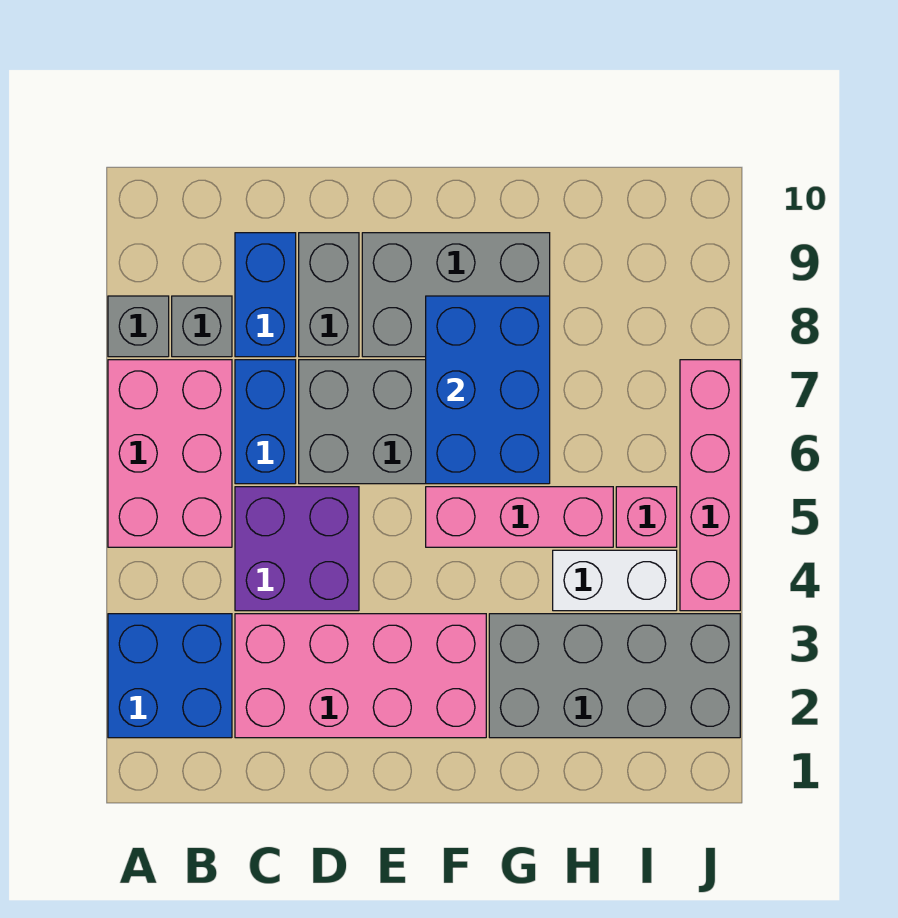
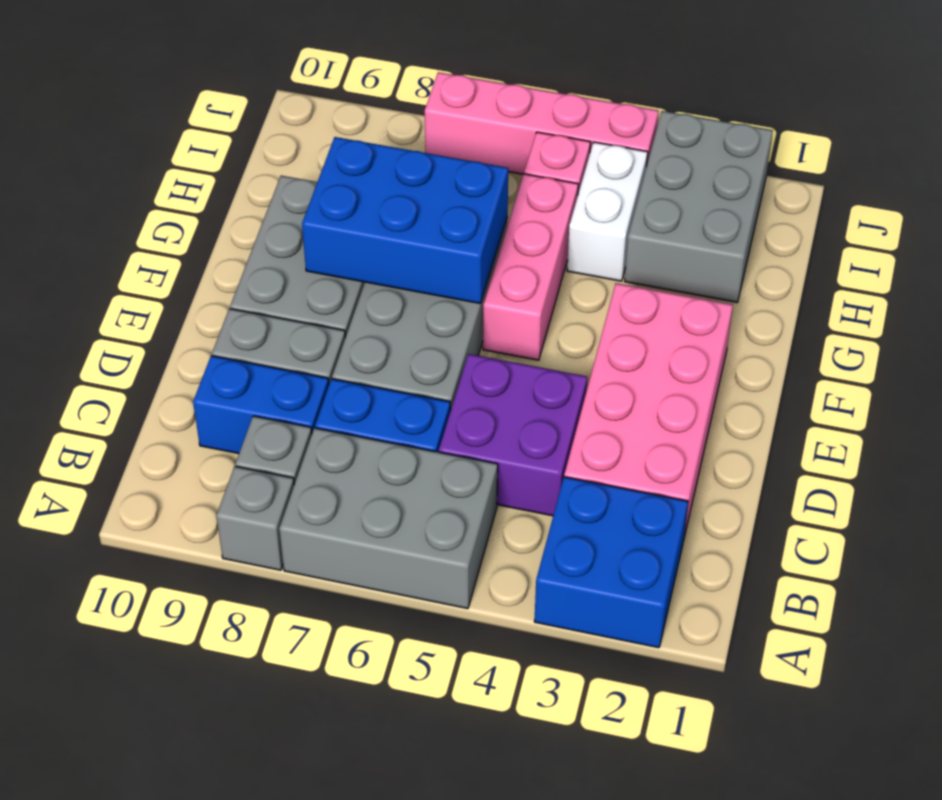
pink 2x3 brick [108,360,232,547] -> grey 2x3 brick [279,428,498,609]
grey 2x4 brick [489,614,740,738] -> grey 2x3 brick [625,111,773,302]

